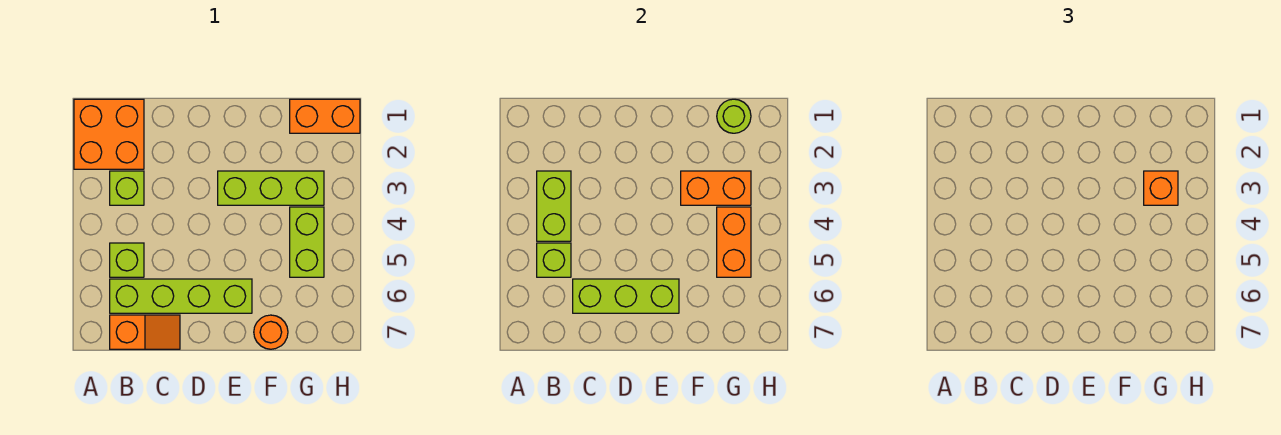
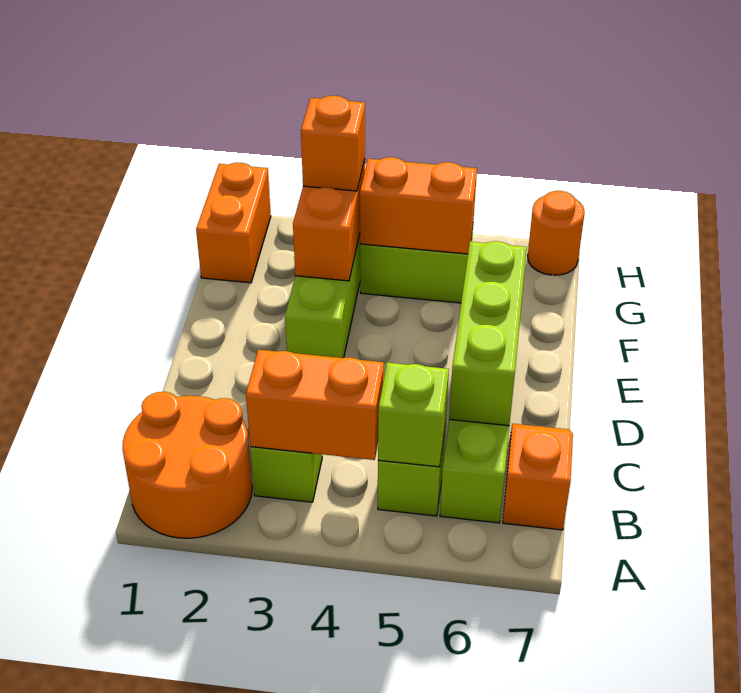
orange 2x2 brick [74,99,144,169] -> orange 2x2 round brick [122,392,252,538]
lime 1x2 brick [537,171,571,241] -> orange 1x2 brick [246,350,384,460]
orange 1x1 round brick [254,315,288,349] -> orange 1x1 round brick moved to [528,191,585,275]
lime 1x1 round brick [717,99,751,133] -> none

